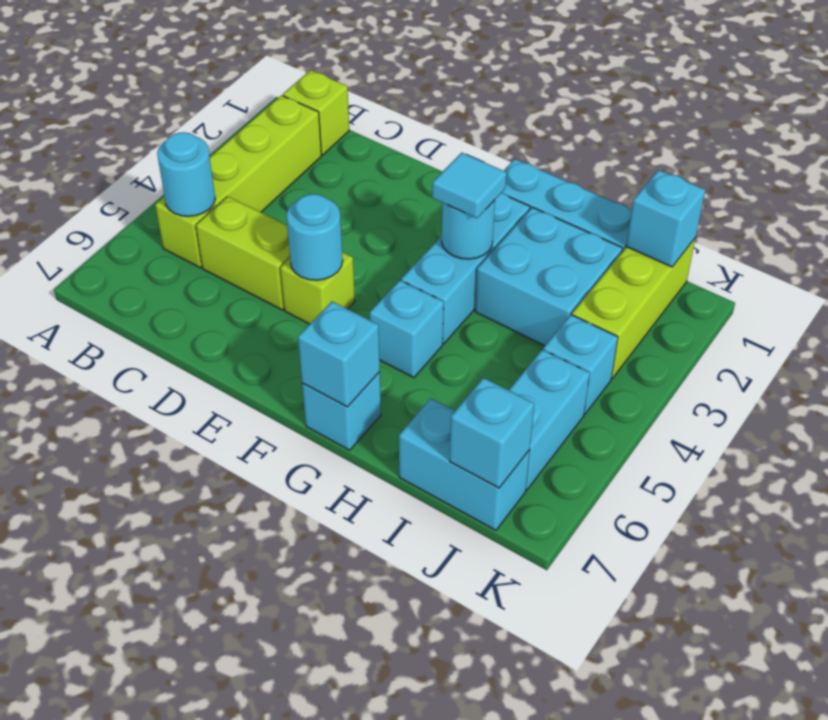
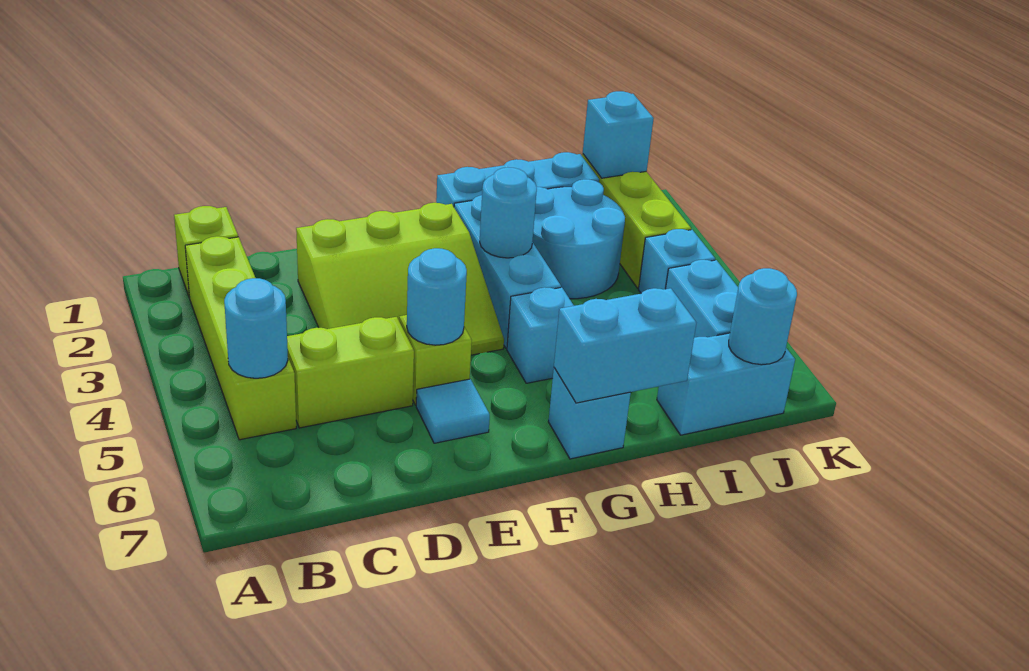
none -> lime 3x3 slope [296,203,504,355]
cyan 1x1 tile [432,153,506,218] -> cyan 1x1 tile moved to [416,379,490,443]
cyan 1x1 brick [298,302,380,407] -> cyan 1x2 brick [554,288,696,403]
cyan 2x2 brick [475,207,623,346] -> cyan 2x2 round brick [532,179,625,299]
cyan 1x1 brick [450,378,534,488] -> cyan 1x1 round brick [729,268,797,365]

